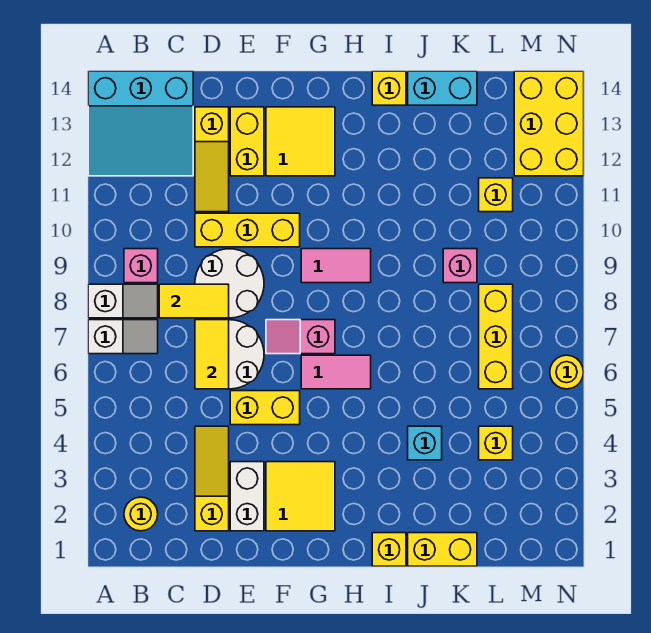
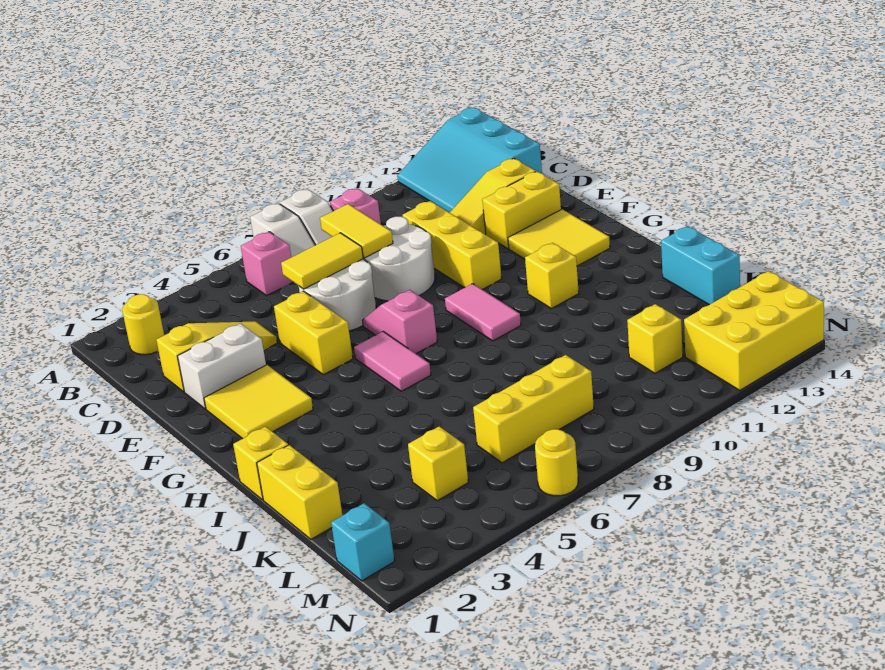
yellow 1x1 brick [372,71,406,105] -> yellow 1x1 brick moved to [525,243,579,309]
cyan 1x1 brick [408,426,442,460] -> cyan 1x1 brick moved to [331,503,394,581]
pink 1x1 brick [443,249,477,283] -> pink 1x1 brick moved to [241,232,293,295]

